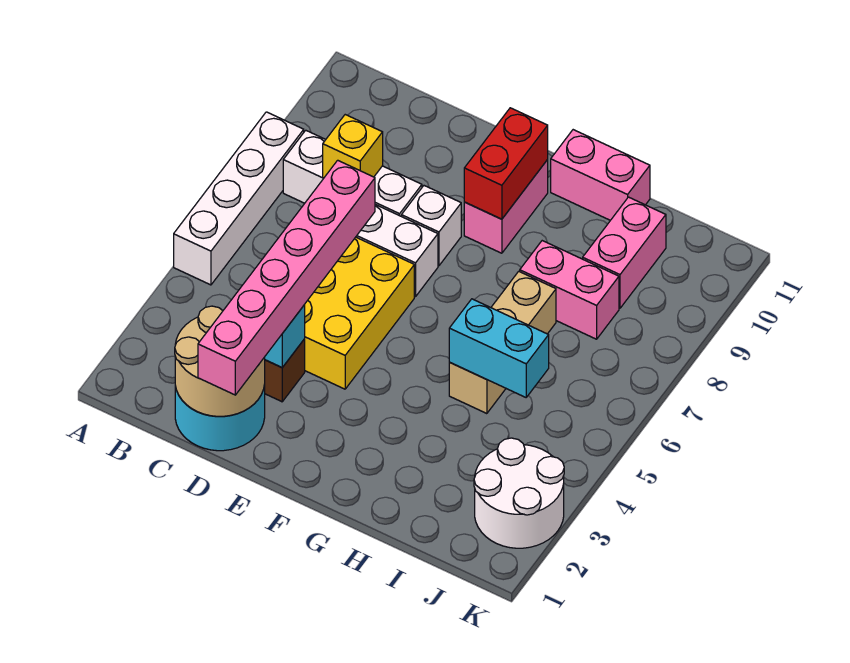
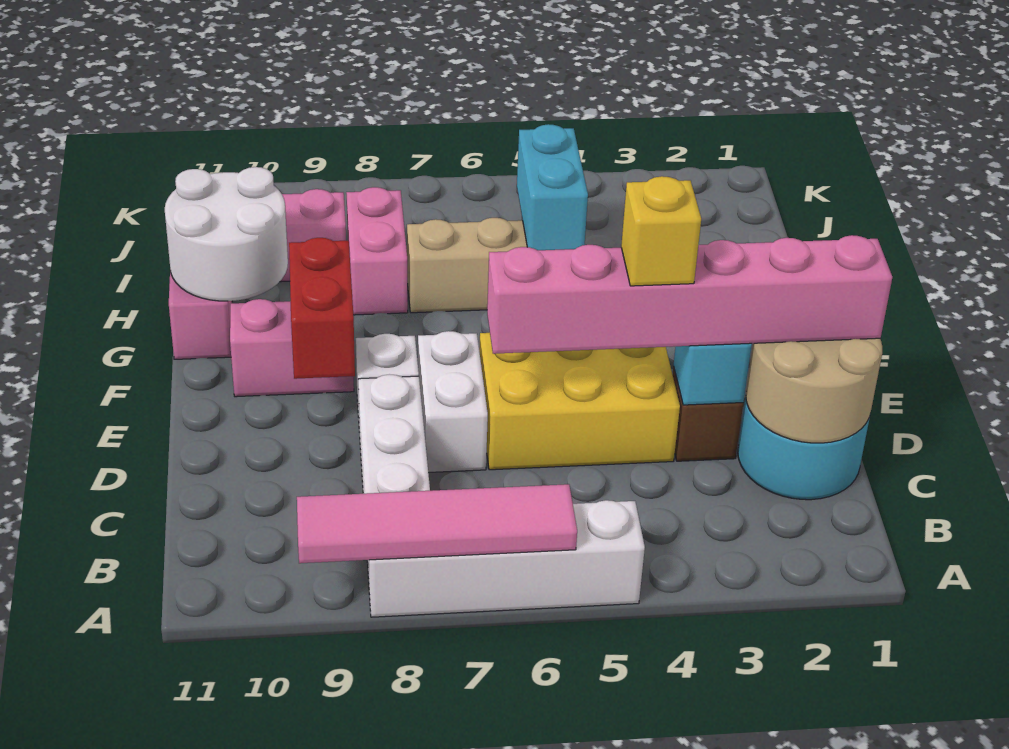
none -> pink 1x4 tile [297,484,577,563]
yellow 1x1 brick [323,115,383,178] -> yellow 1x1 brick moved to [621,176,701,286]
red 1x2 brick [464,108,548,219] -> red 1x2 brick turned to [289,238,355,379]
white 2x2 round brick [474,438,564,548] -> white 2x2 round brick moved to [165,167,288,301]

